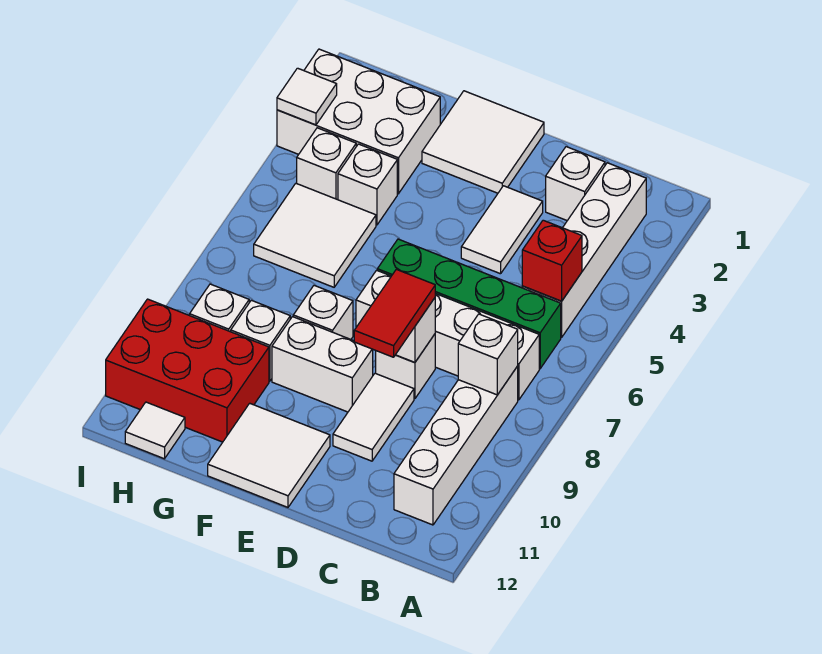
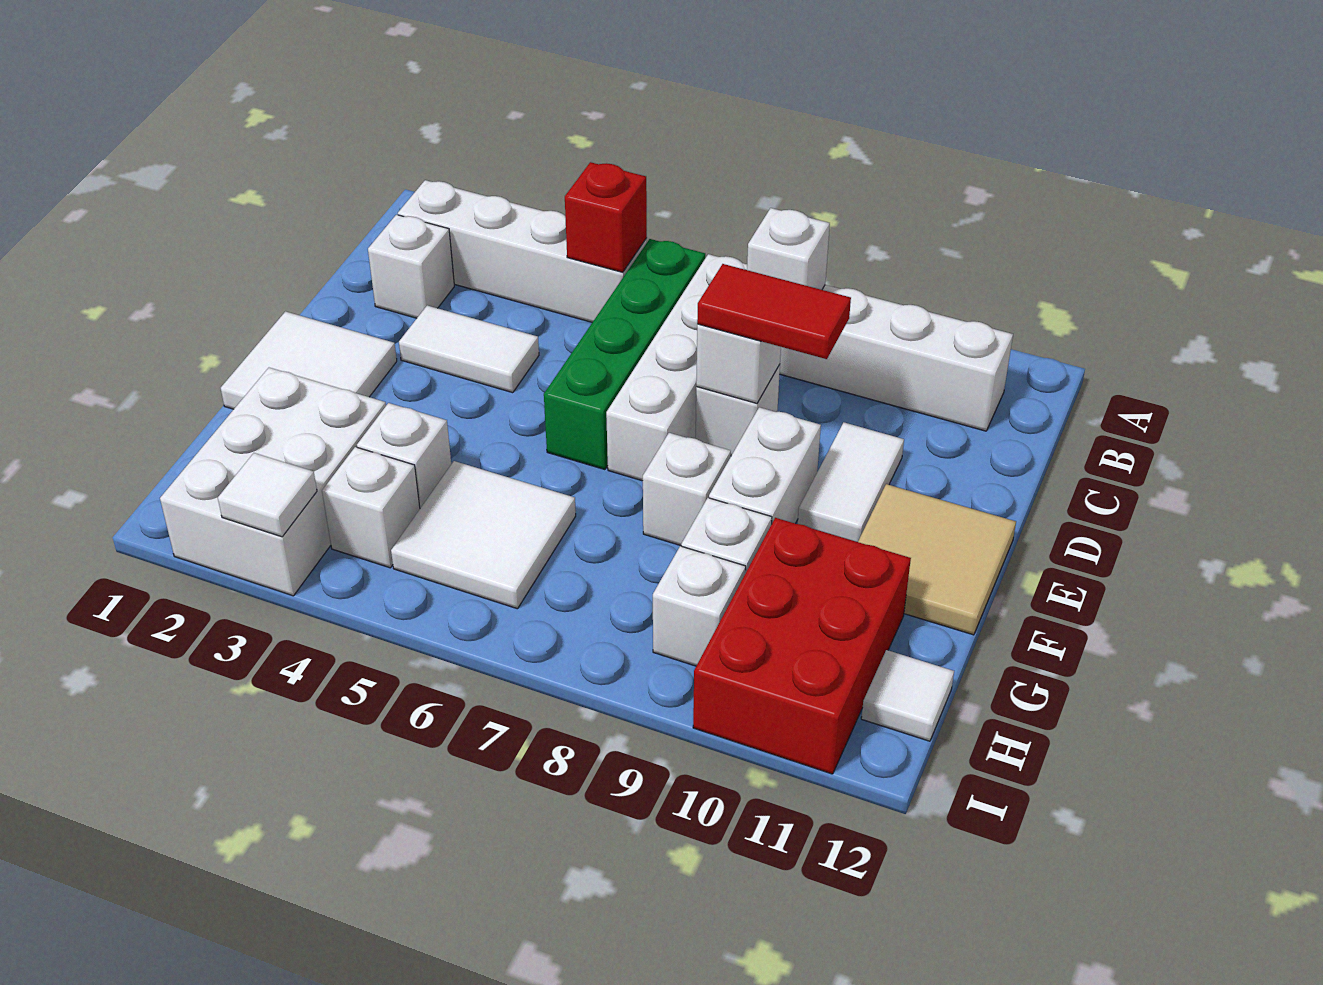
white 1x2 tile [333,373,414,461] -> white 1x2 tile turned to [798,422,904,542]
white 2x2 tile [208,403,330,507] -> tan 2x2 tile [858,484,1016,635]

